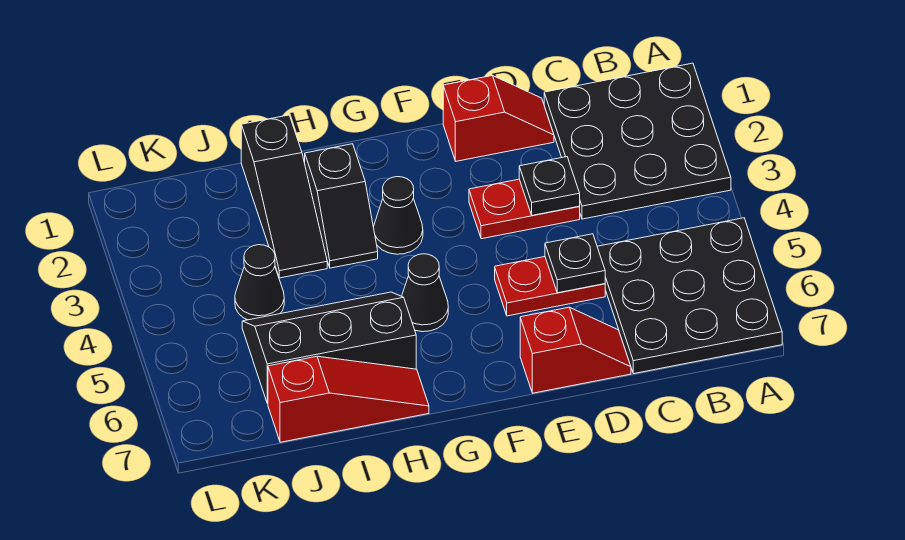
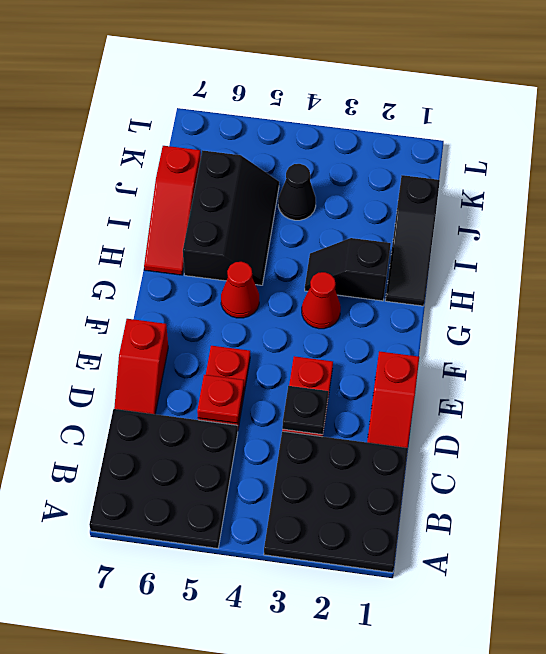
black 1x1 plate [545,234,605,293] -> red 1x1 plate [197,375,244,423]
black 1x1 cone [374,177,423,254] -> red 1x1 cone [302,272,341,329]
black 1x1 cone [402,254,448,332] -> red 1x1 cone [221,262,259,318]
black 1x3 slope [241,115,327,278] -> black 1x3 slope turned to [385,175,440,306]

